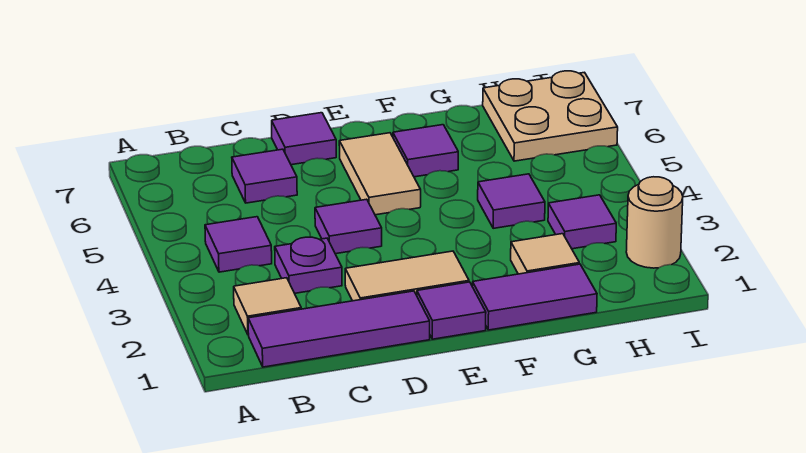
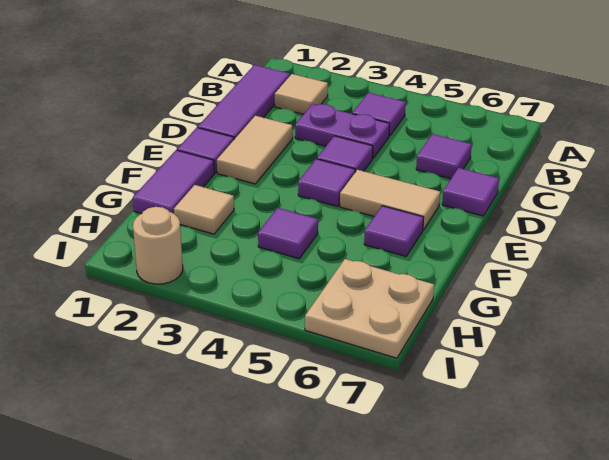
purple 1x1 plate [275,237,342,293] -> purple 1x2 plate [295,104,390,159]
purple 1x1 tile [548,195,616,249] -> purple 1x1 tile moved to [298,159,355,207]

